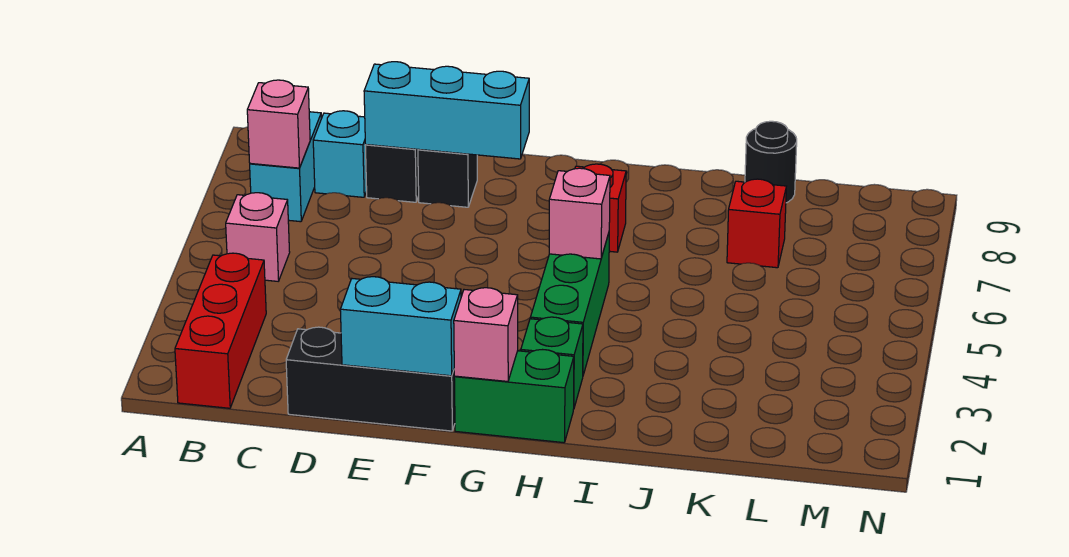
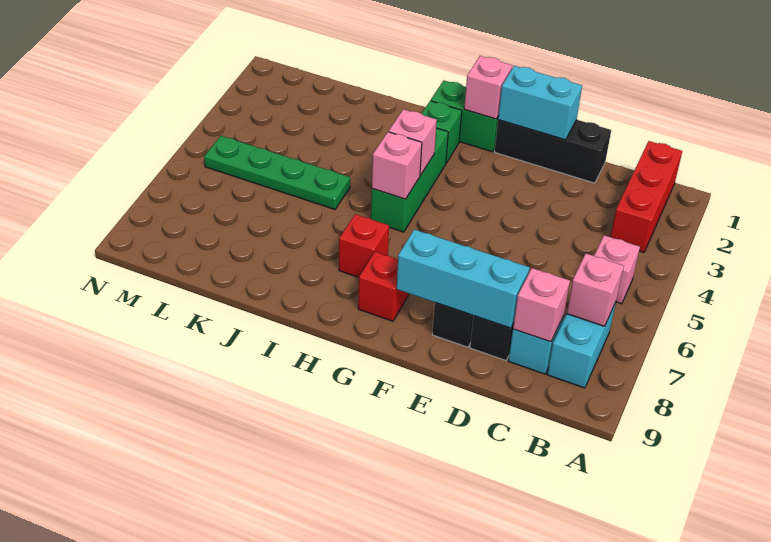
none -> pink 1x1 brick [513,268,570,342]
none -> pink 1x1 brick [389,109,437,175]
none -> green 1x4 plate [204,136,350,209]
red 1x1 brick [727,179,786,268] -> red 1x1 brick moved to [358,252,408,321]
black 1x1 round brick [745,121,797,203] -> none

